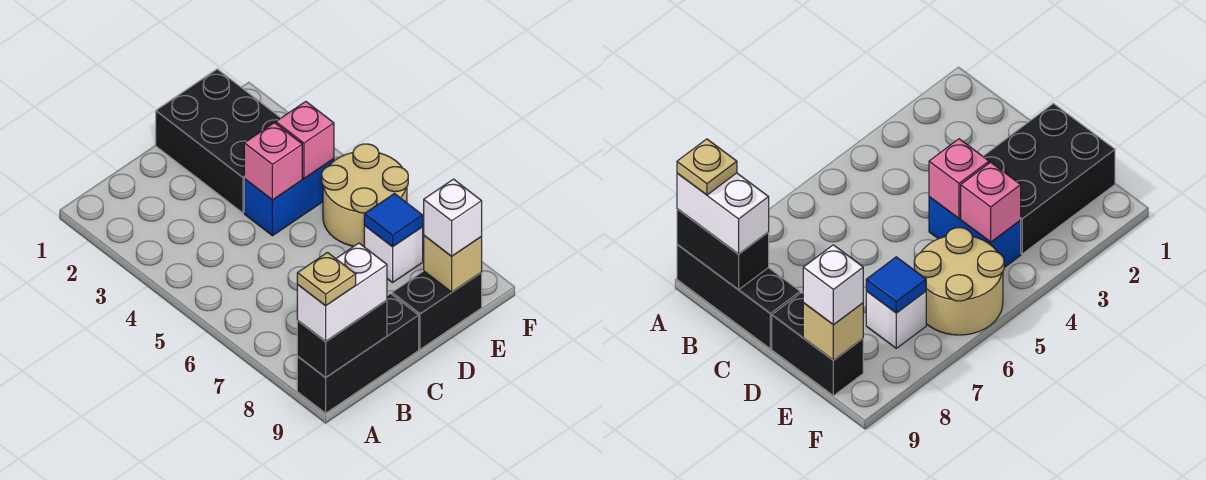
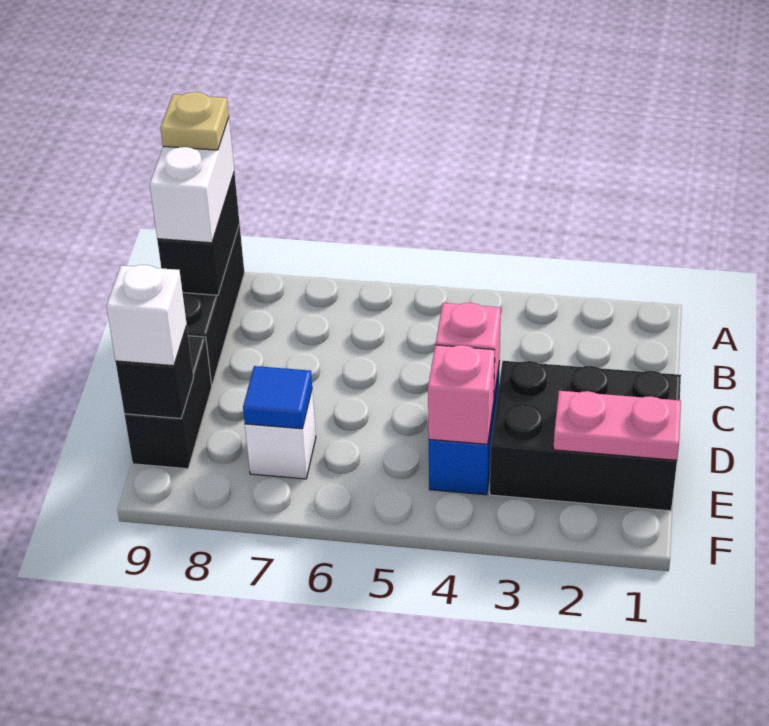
none -> pink 1x2 plate [553,391,681,460]
tan 2x2 round brick [322,144,408,246] -> none
tan 1x1 brick [424,236,482,292] -> black 1x1 brick [116,326,194,419]

